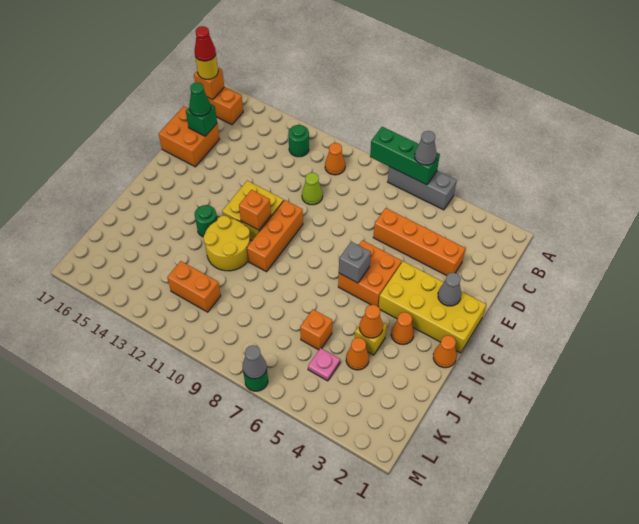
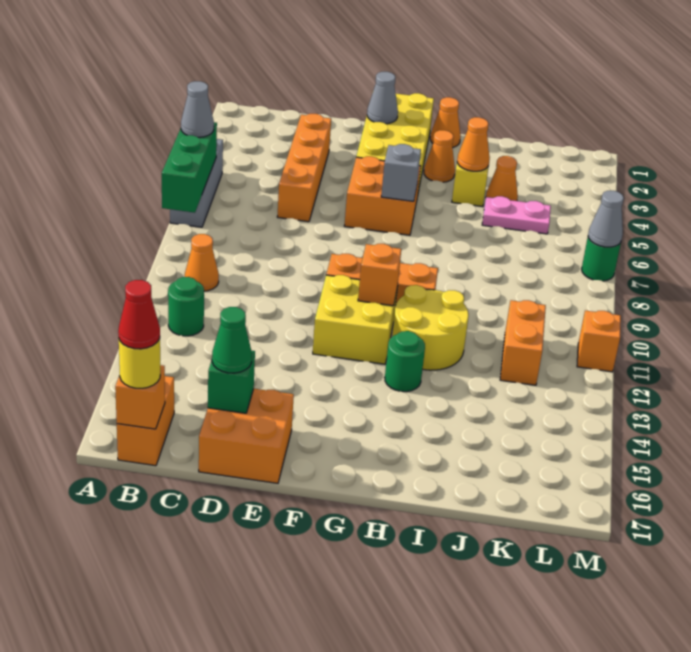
lime 1x1 cone [302,173,323,205] -> none
orange 1x1 brick [300,310,332,350] -> orange 1x1 brick moved to [577,311,621,372]
pink 1x1 plate [308,348,340,381] -> pink 1x2 plate [482,196,551,234]

